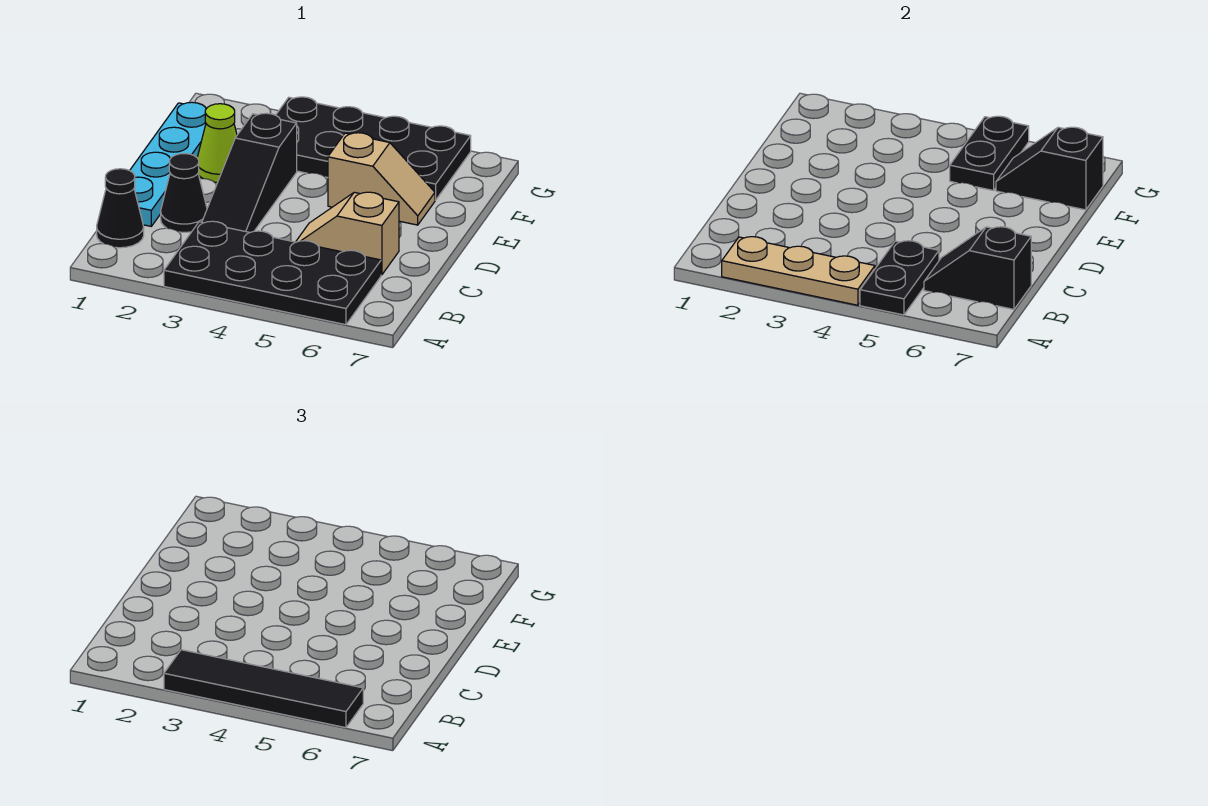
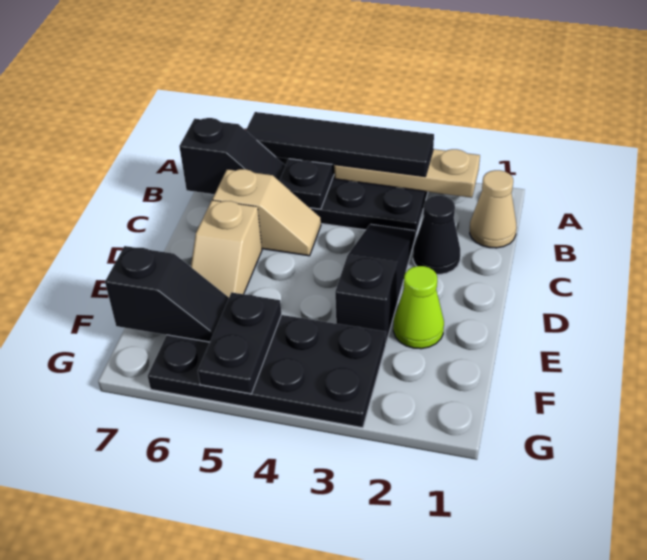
black 1x1 cone [97,169,144,248] -> tan 1x1 cone [470,170,517,248]
cyan 1x4 plate [130,102,206,226] -> none
tan 1x2 slope [328,133,435,225] -> tan 1x2 slope turned to [191,200,262,297]

